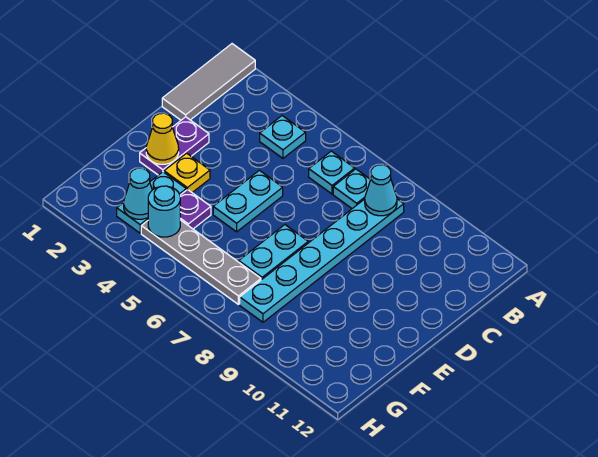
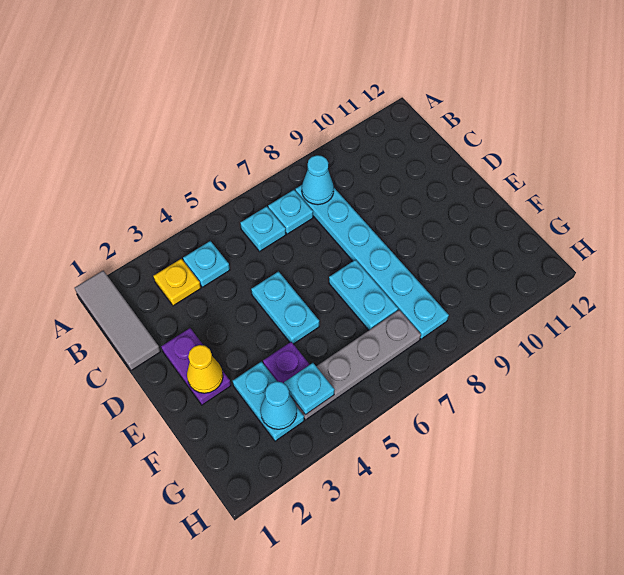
yellow 1x1 plate [164,153,210,192] -> yellow 1x1 plate moved to [154,259,201,306]
cyan 1x1 round brick [148,186,180,237] -> cyan 1x1 plate [284,363,334,415]

